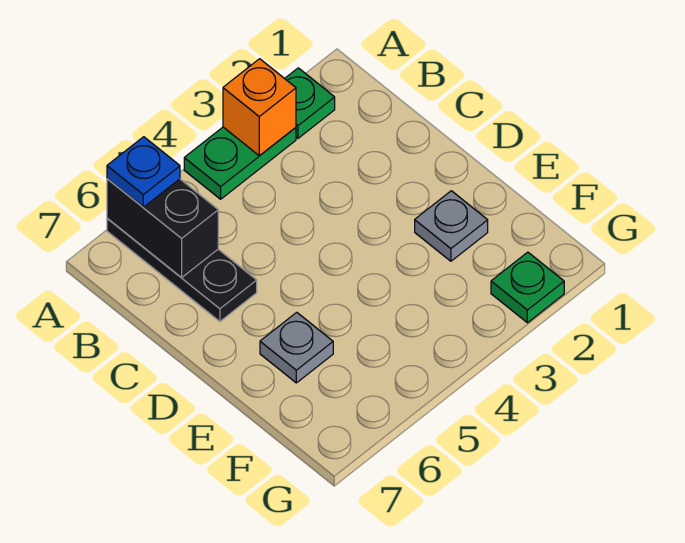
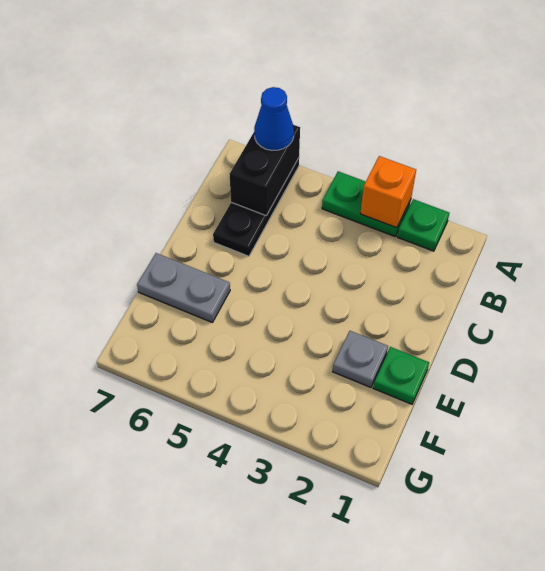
blue 1x1 plate [107,137,180,207] -> blue 1x1 cone [254,87,294,150]
grey 1x1 plate [260,312,333,383] -> grey 1x2 plate [137,253,230,322]
green 1x1 plate [491,252,564,323] -> green 1x1 plate moved to [373,347,429,404]

